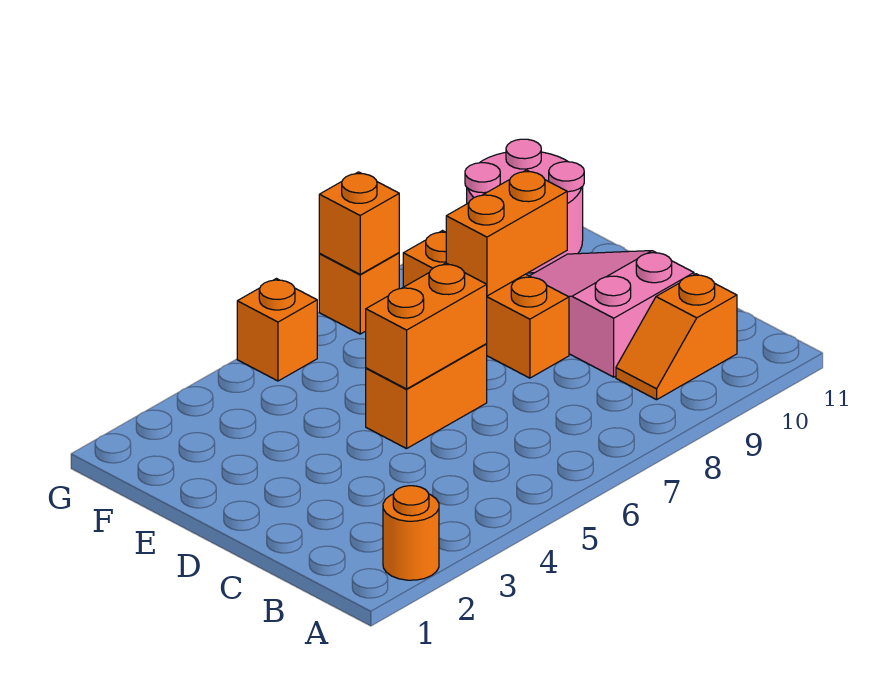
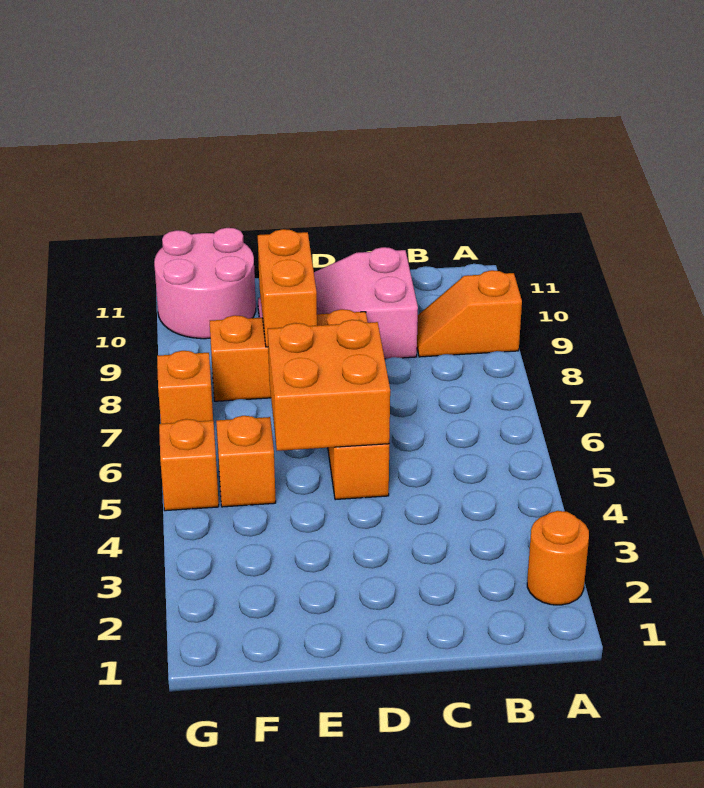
orange 1x2 slope [616,274,737,400] -> orange 1x2 slope turned to [417,270,522,357]
orange 1x2 brick [366,263,487,389] -> orange 2x2 brick [268,320,390,451]
orange 1x1 brick [319,172,399,274] -> orange 1x1 brick moved to [216,416,276,507]

